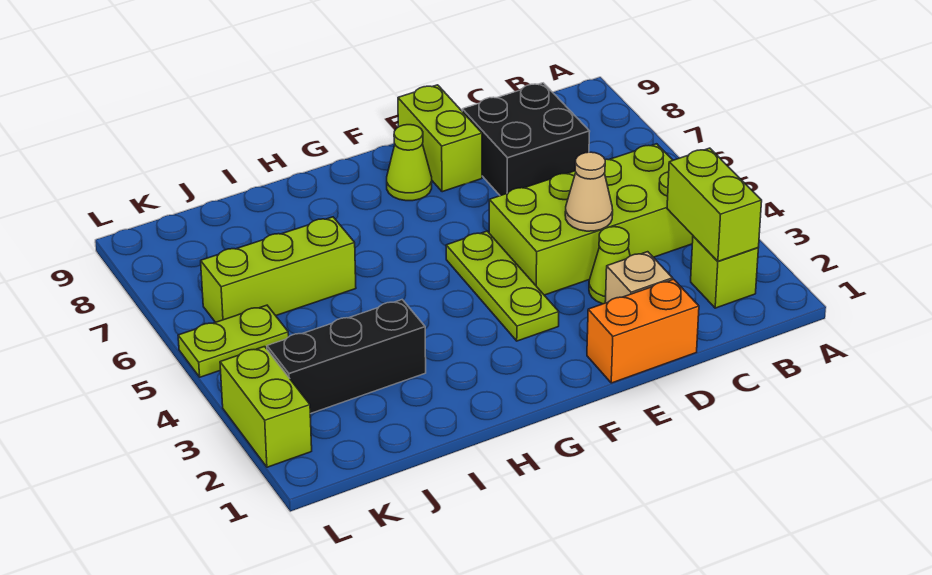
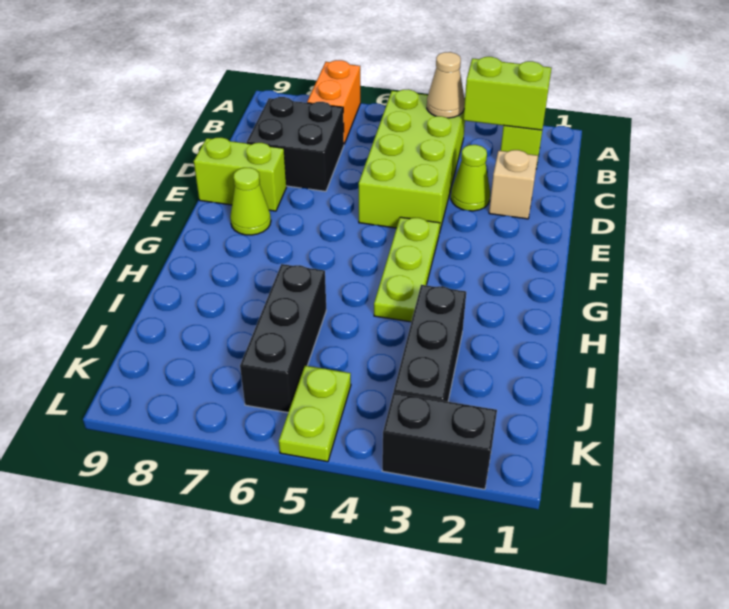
orange 1x2 brick [587,279,699,383] -> orange 1x2 brick moved to [307,60,360,144]
tan 1x1 cone [565,152,613,231] -> tan 1x1 cone moved to [427,52,465,118]
lime 1x3 plate [446,231,559,341] -> lime 1x3 plate turned to [374,217,440,322]
lime 1x3 brick [201,217,356,322] -> black 1x3 brick [240,264,326,413]
lime 1x2 brick [220,347,312,467] -> black 1x2 brick [382,393,497,489]

